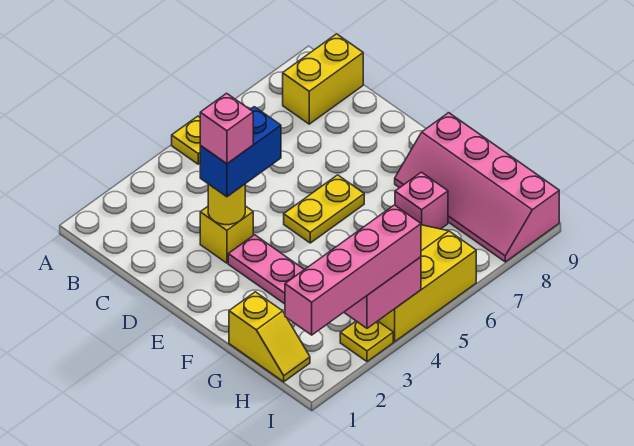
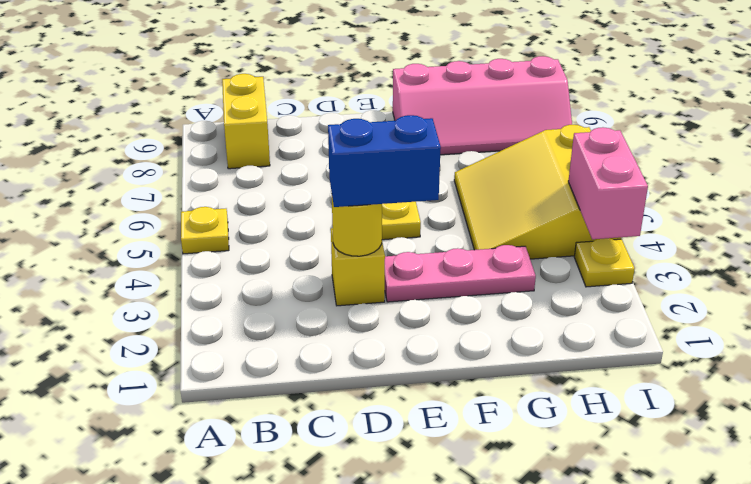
blue 1x2 brick [200,107,281,197] -> blue 1x2 brick turned to [328,115,441,207]
pink 1x1 brick [200,93,253,164] -> none
yellow 1x2 slope [229,292,310,382] -> none
pink 1x1 brick [395,172,448,229] -> none
pink 1x4 brick [285,205,421,335] -> none

